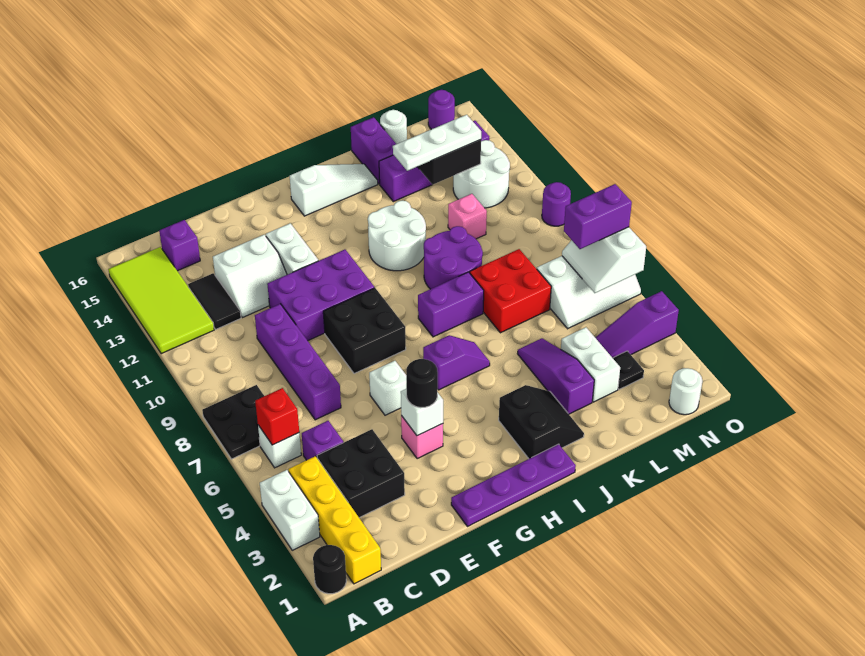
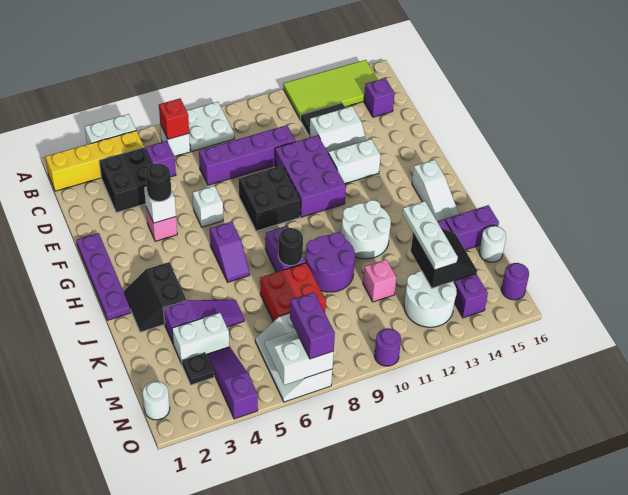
black 1x1 round brick [313,545,346,594] -> black 1x1 round brick moved to [278,228,303,266]
black 2x2 plate [202,385,264,459] -> white 2x2 plate [187,102,234,152]
white 2x2 slope [213,235,287,318] -> white 2x2 slope turned to [309,106,366,152]
black 2x2 slope [499,385,584,459] -> black 2x2 slope turned to [124,262,186,332]

